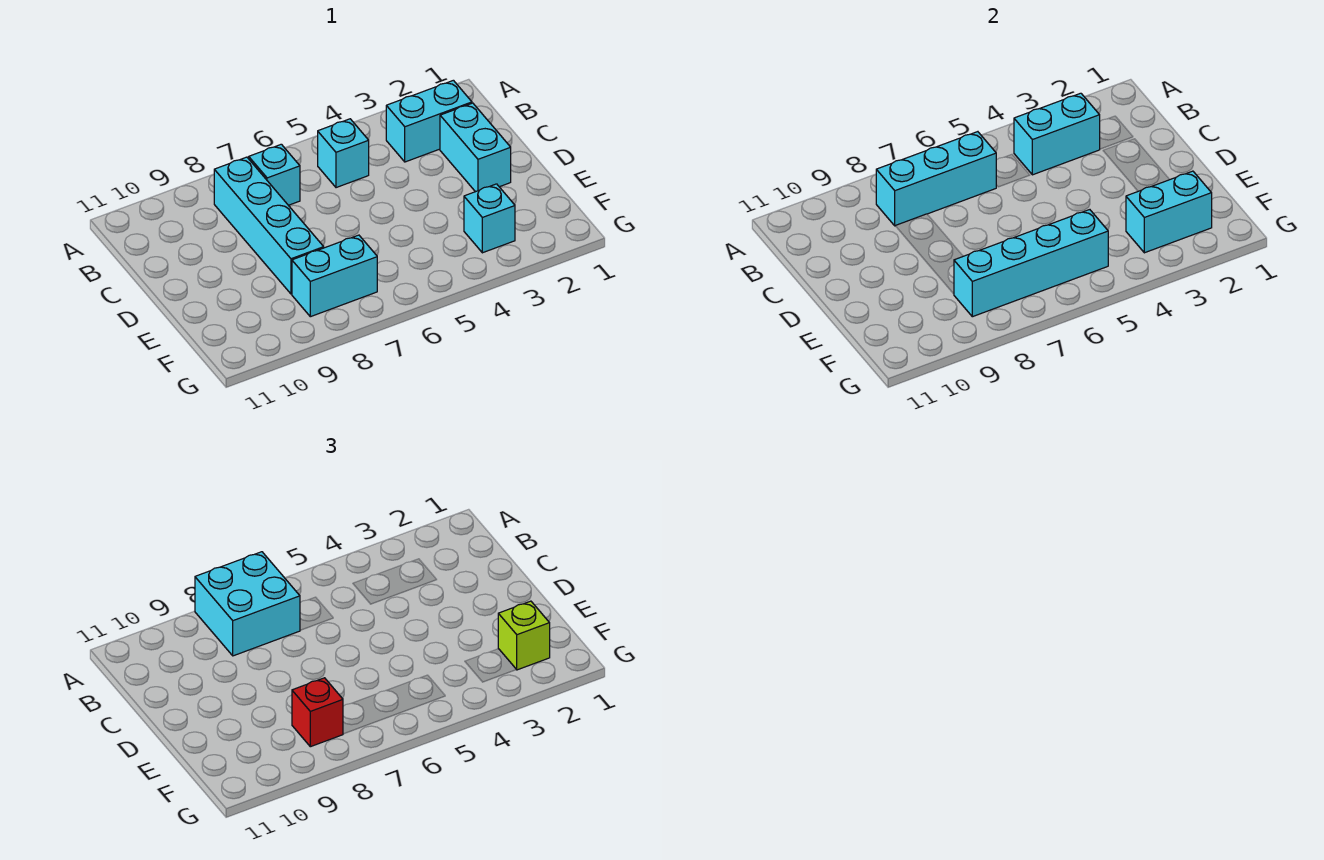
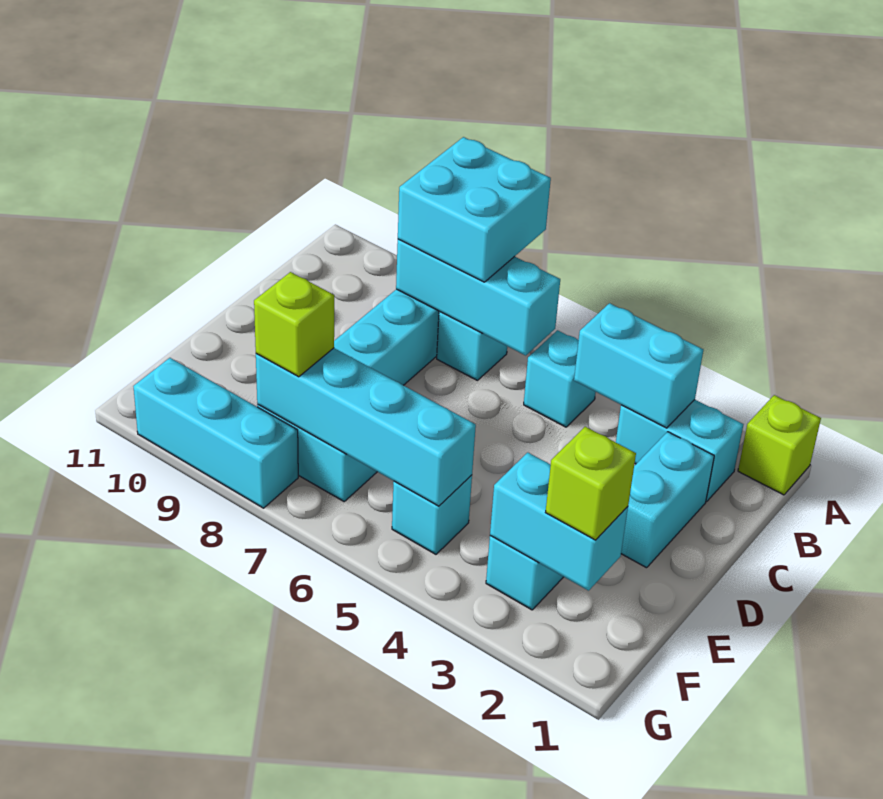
none -> lime 1x1 brick [738,395,821,495]
none -> cyan 1x1 brick [392,475,472,554]
red 1x1 brick [292,678,343,747] -> lime 1x1 brick [254,272,334,377]
none -> cyan 1x3 brick [133,358,298,508]

